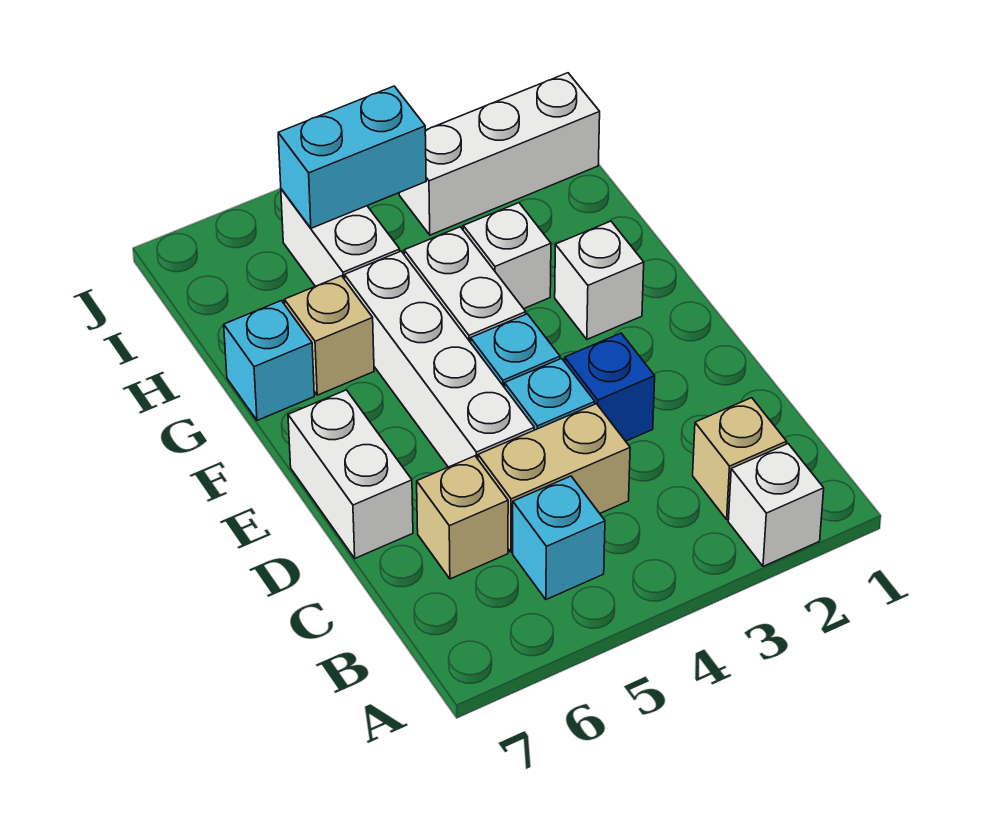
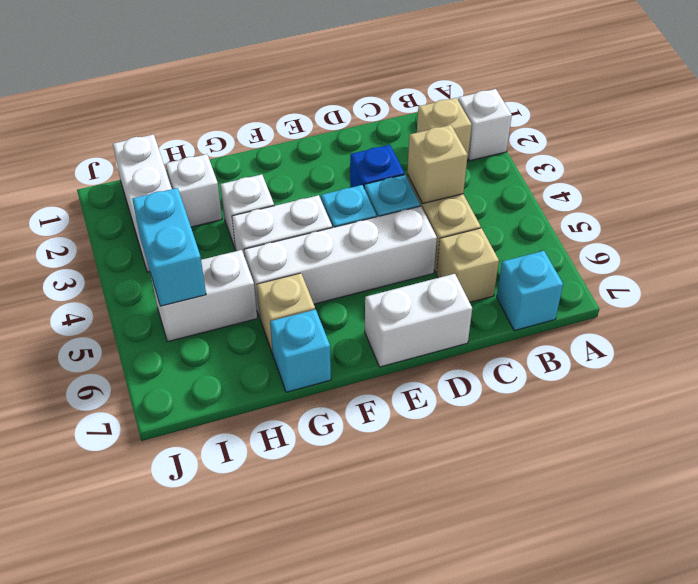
cyan 1x1 brick [513,476,605,600] -> cyan 1x1 brick moved to [497,251,563,331]
none -> tan 1x1 brick [407,125,468,204]
white 1x1 brick [555,221,644,339] -> white 1x1 brick moved to [166,154,222,227]

